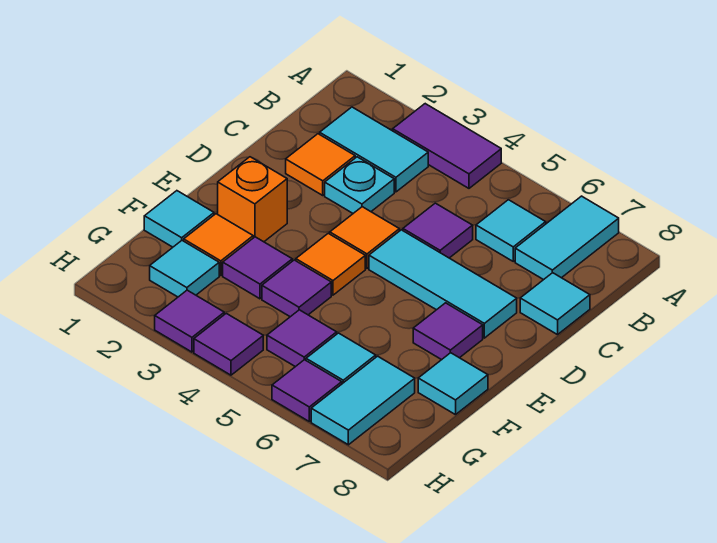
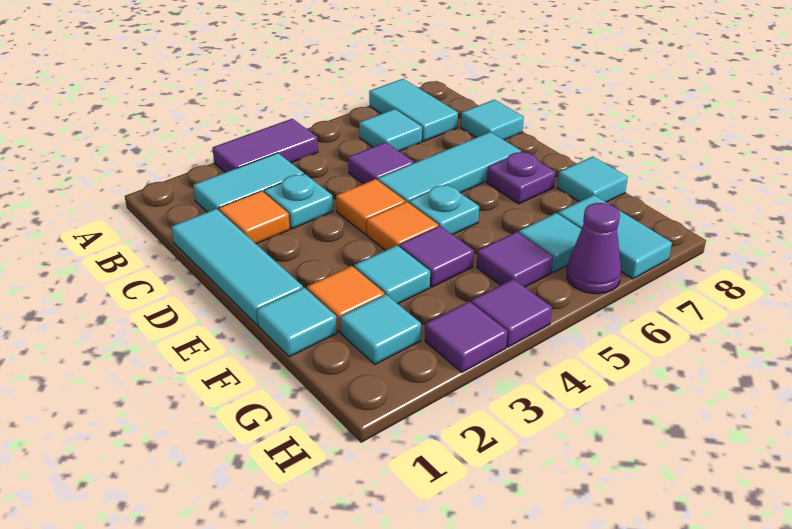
none -> cyan 1x3 tile [171,209,303,325]
orange 1x1 brick [218,157,287,242] -> none
none -> cyan 1x1 plate [409,184,479,235]
purple 1x1 tile [413,303,483,360] -> purple 1x1 plate [487,152,555,204]
purple 1x1 tile [223,237,292,299] -> cyan 1x1 tile [354,245,430,304]
purple 1x1 tile [272,360,342,421] -> purple 1x1 cone [567,203,621,294]

